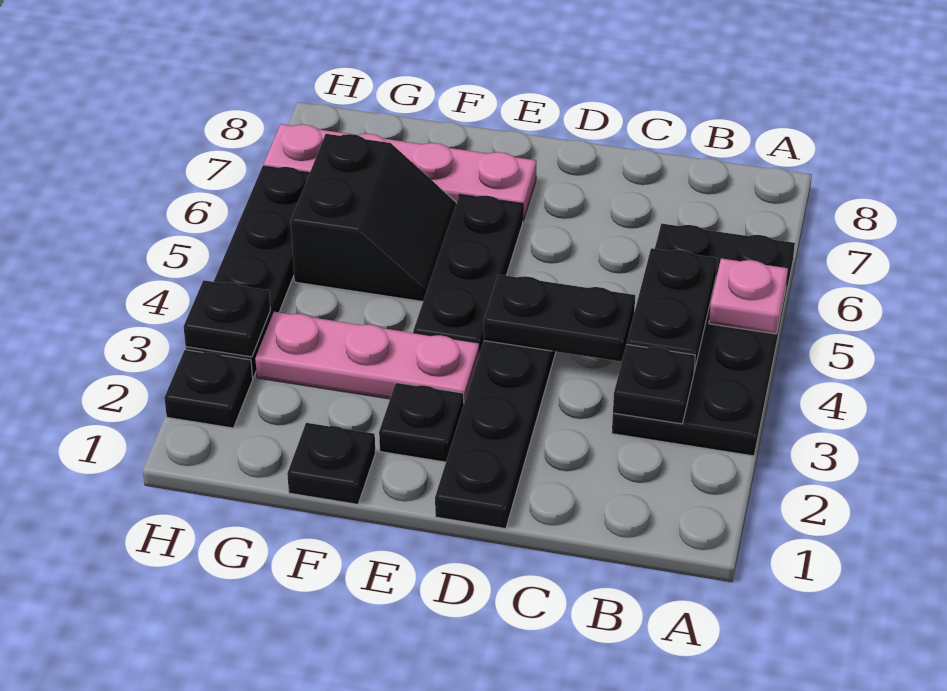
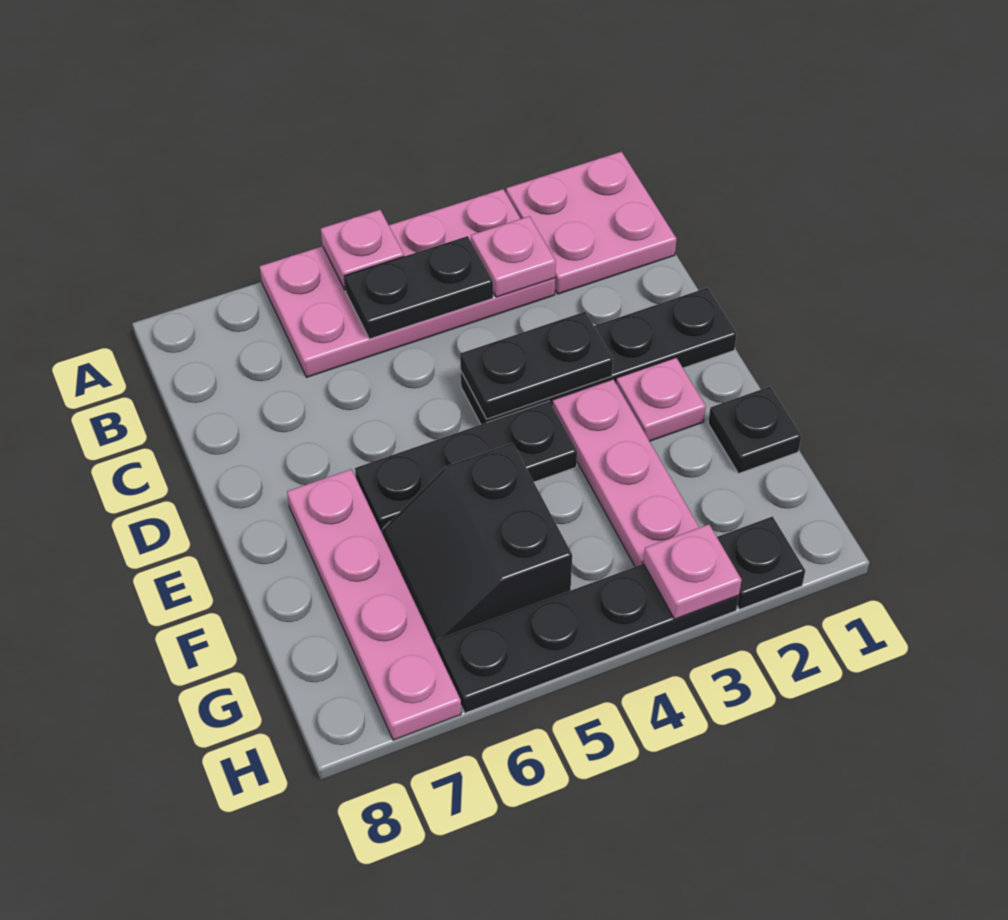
none -> pink 2x2 plate [506,152,677,294]
black 2x4 plate [612,223,795,456] -> pink 2x4 plate [260,189,555,377]
black 1x1 plate [613,344,695,424] -> pink 1x1 plate [471,216,556,297]
black 1x2 plate [484,275,635,362] -> black 1x2 plate turned to [460,312,613,419]
black 1x1 plate [379,383,464,462] -> pink 1x1 plate [616,358,706,441]
black 2x2 slope [291,134,456,302] -> black 2x2 slope turned to [382,443,572,648]
black 1x1 plate [184,280,270,357] -> pink 1x1 plate [643,524,742,619]

